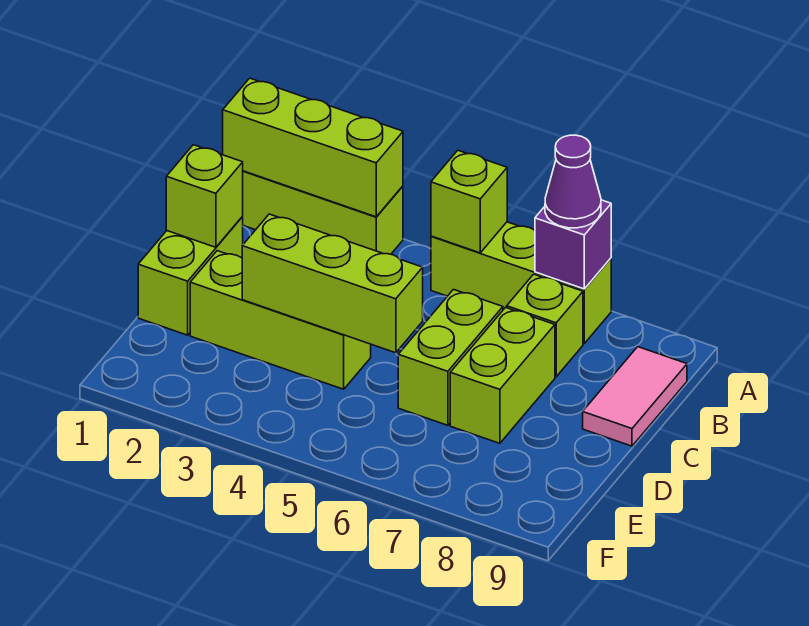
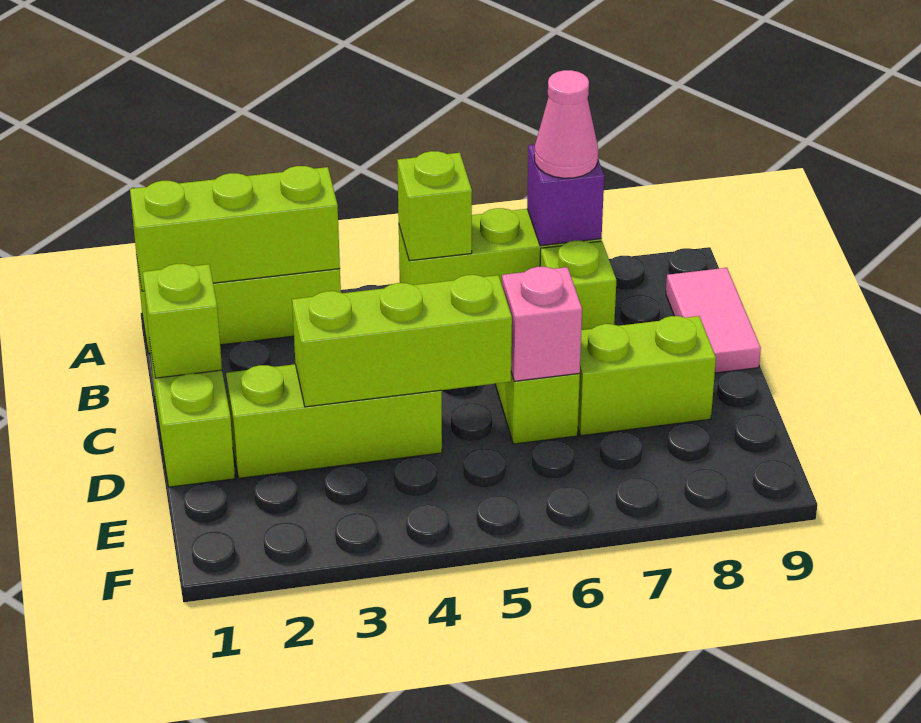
purple 1x1 cone [545,135,601,228] -> pink 1x1 cone [534,70,598,178]
lime 1x2 brick [450,308,555,443] -> lime 1x2 brick turned to [578,316,716,436]
none -> pink 1x1 brick [502,267,582,381]

